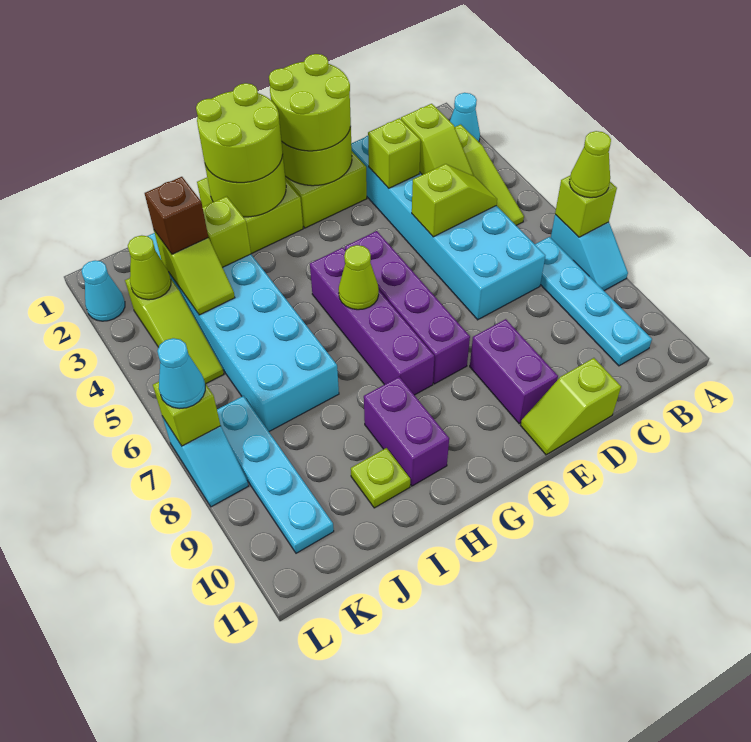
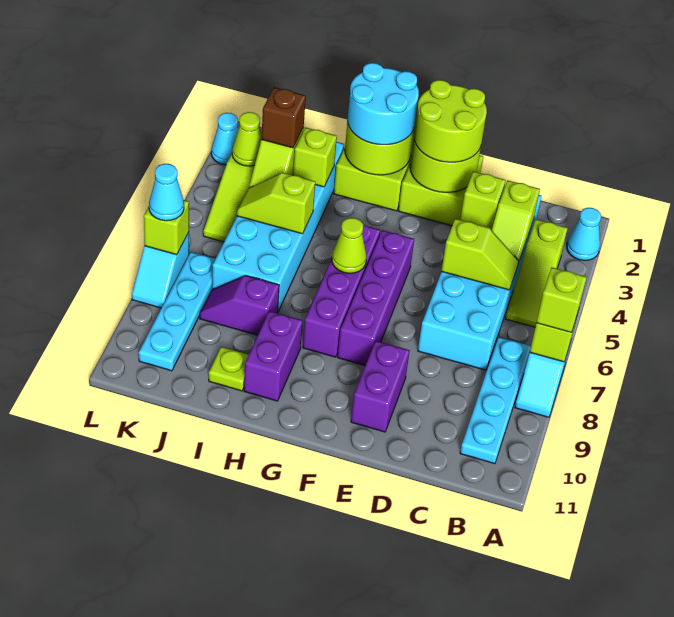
lime 1x1 cone [569,131,611,198] -> lime 1x1 brick [536,267,587,333]
lime 1x2 slope [521,358,621,455] -> lime 1x2 slope moved to [237,173,315,234]
lime 2x2 round brick [196,83,283,183] -> cyan 2x2 round brick [348,63,419,145]
none -> purple 1x2 slope [200,275,279,335]

